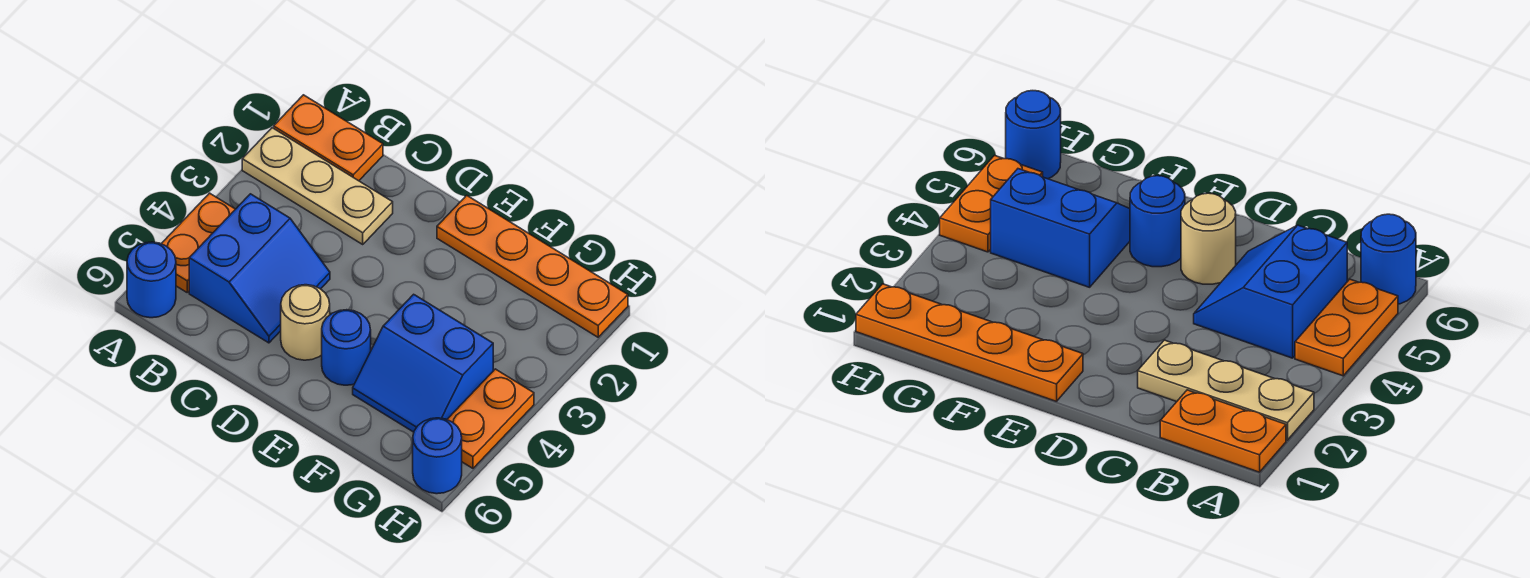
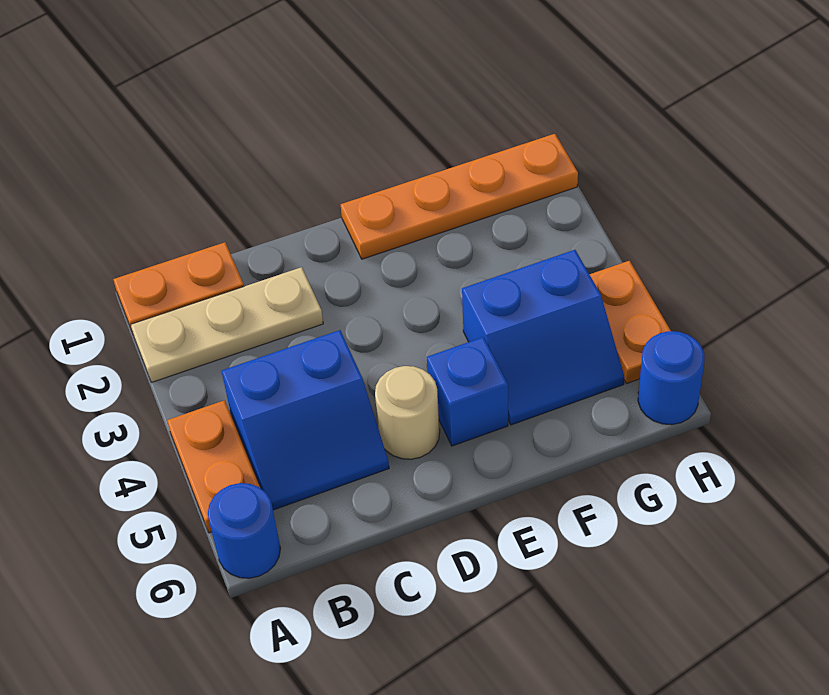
blue 2x2 slope [189,194,330,343] -> blue 2x2 slope turned to [222,330,389,510]
blue 1x1 round brick [322,310,371,385] -> blue 1x1 brick [427,337,508,446]

